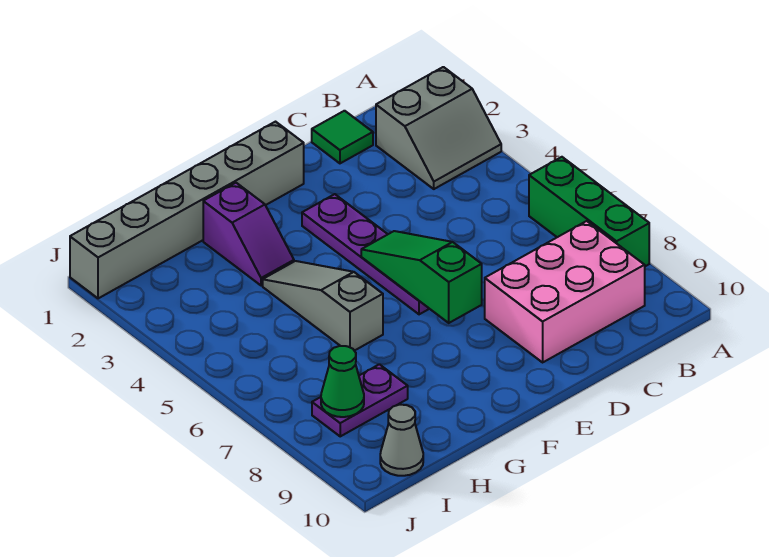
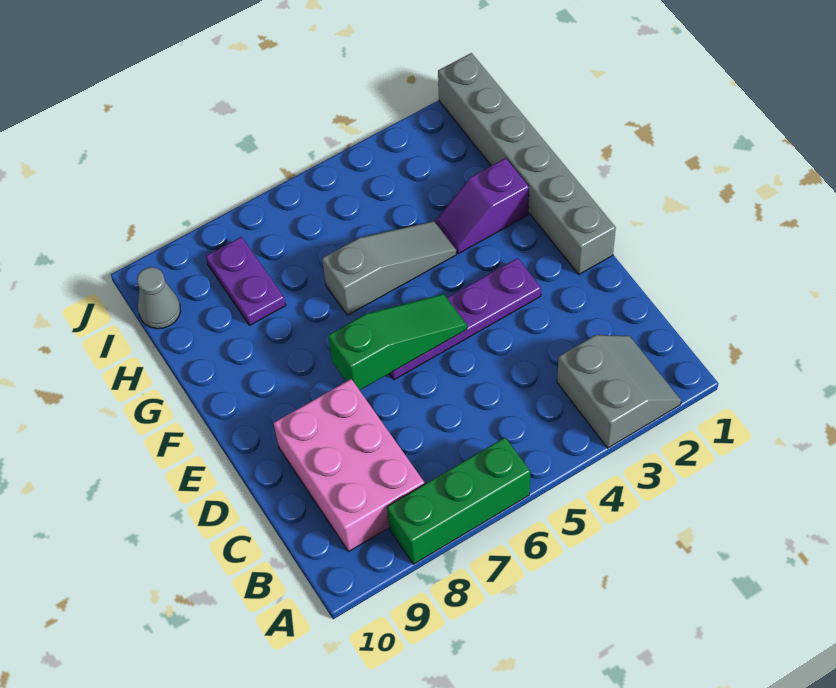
grey 2x2 slope [376,67,501,189] -> grey 2x2 slope turned to [557,335,681,448]
green 1x1 tile [312,111,373,163] -> none
green 1x1 cone [321,346,364,417] -> none

